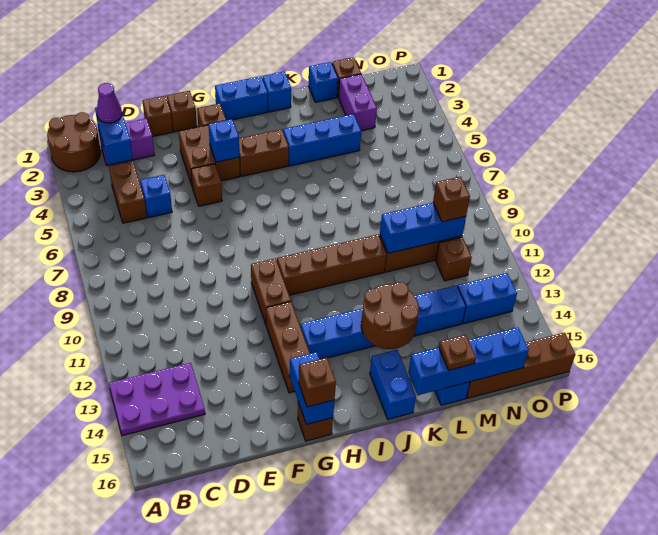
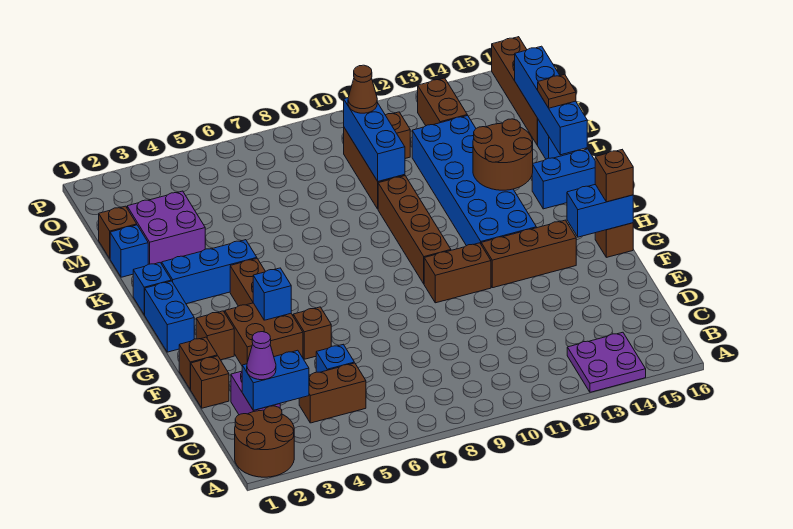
purple 2x3 plate [109,363,205,436] -> purple 2x2 plate [567,332,646,392]
blue 1x6 brick [301,285,466,359] -> blue 2x6 brick [412,115,536,246]
blue 1x3 brick [283,114,361,166] -> blue 1x3 brick turned to [162,240,257,304]
purple 1x2 brick [338,74,377,131] -> purple 2x2 brick [127,191,205,264]
brown 1x1 brick [433,177,470,222] -> brown 1x1 cone [348,65,377,113]
blue 1x2 brick [458,273,517,324] -> brown 1x2 brick [418,78,467,126]

